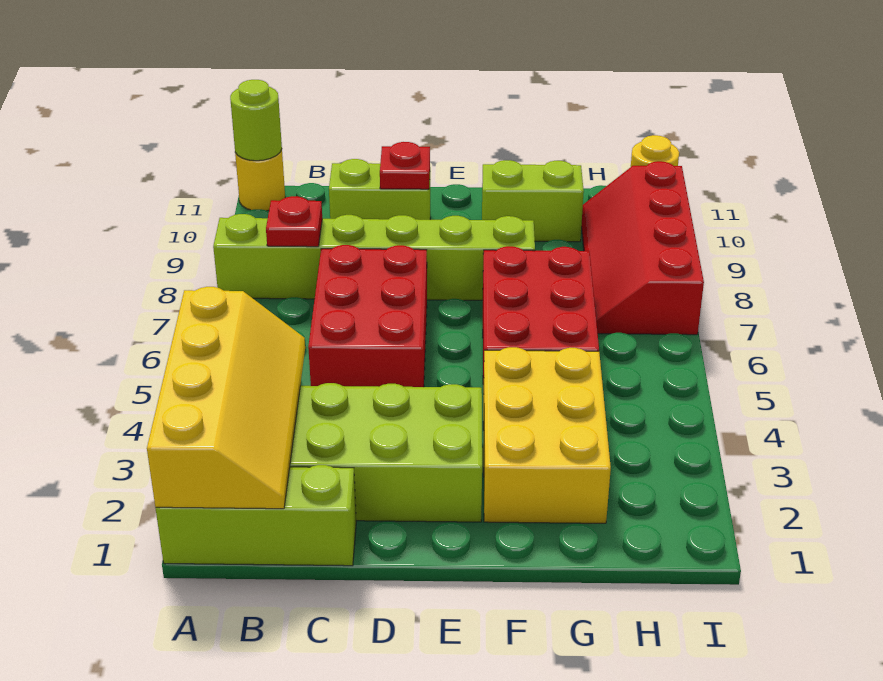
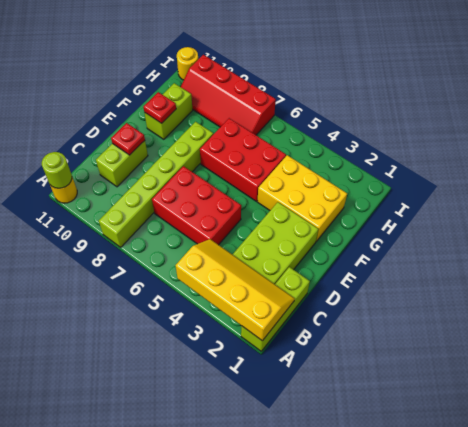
red 1x1 plate [266,196,322,247] -> red 1x1 plate moved to [144,92,176,123]

